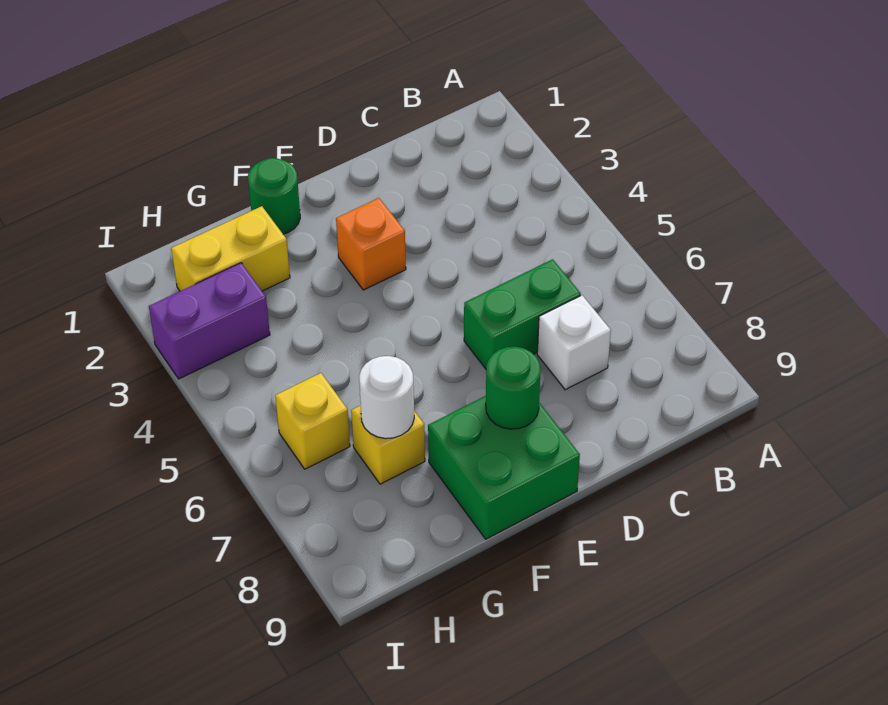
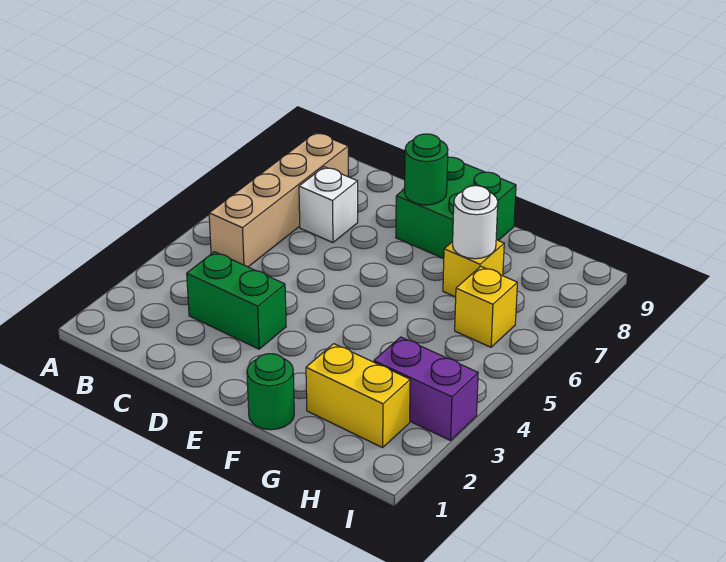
none -> tan 1x4 brick [209,132,348,267]
green 1x2 brick [464,259,581,369] -> green 1x2 brick moved to [187,252,286,349]
orange 1x1 brick [336,198,406,290] -> none

